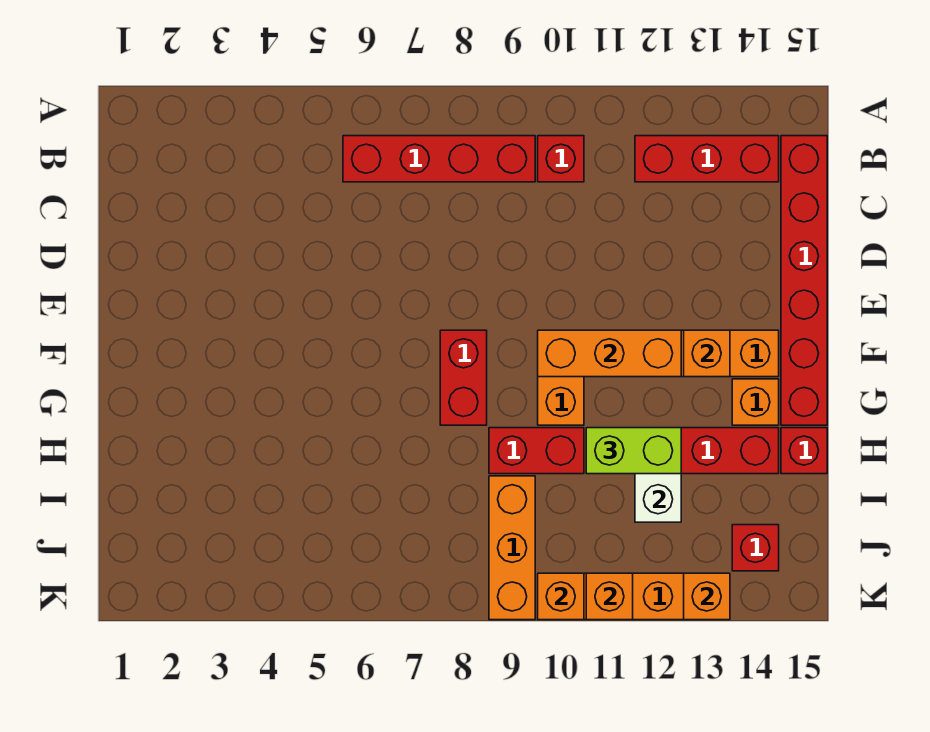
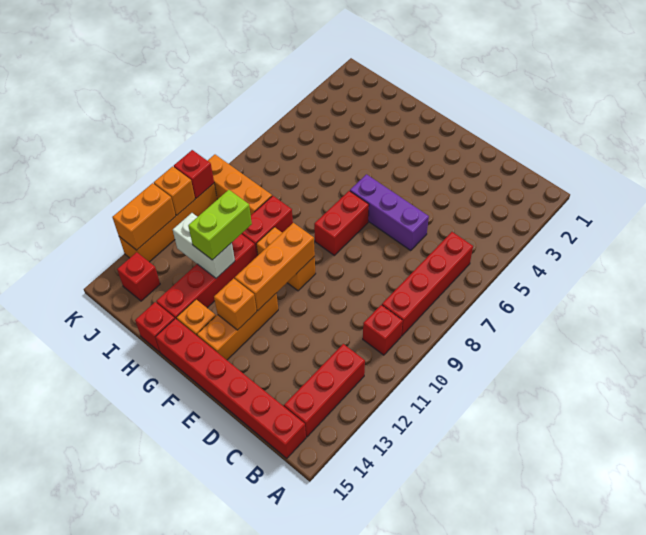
none -> purple 1x3 brick [350,174,429,250]
red 1x2 brick [440,330,487,425] -> red 1x2 brick turned to [314,191,369,255]
orange 1x1 brick [538,573,584,620] -> red 1x1 brick [174,150,214,198]
orange 1x1 brick [684,573,730,620] -> orange 1x2 brick [112,183,176,250]

